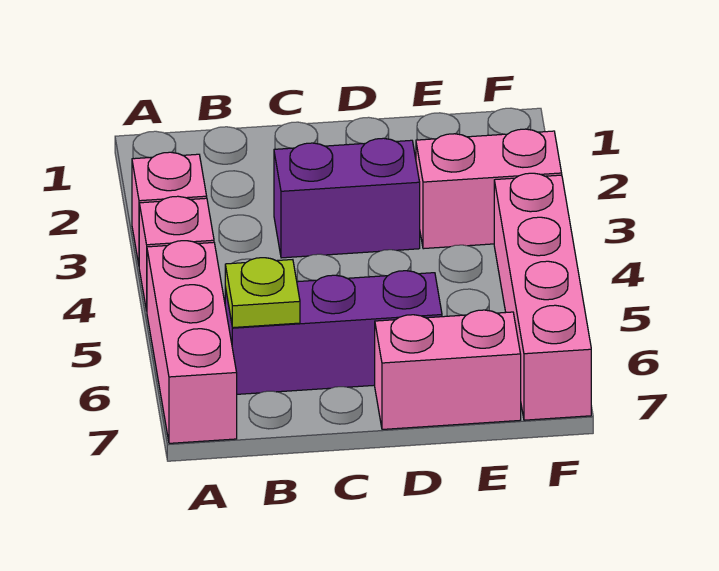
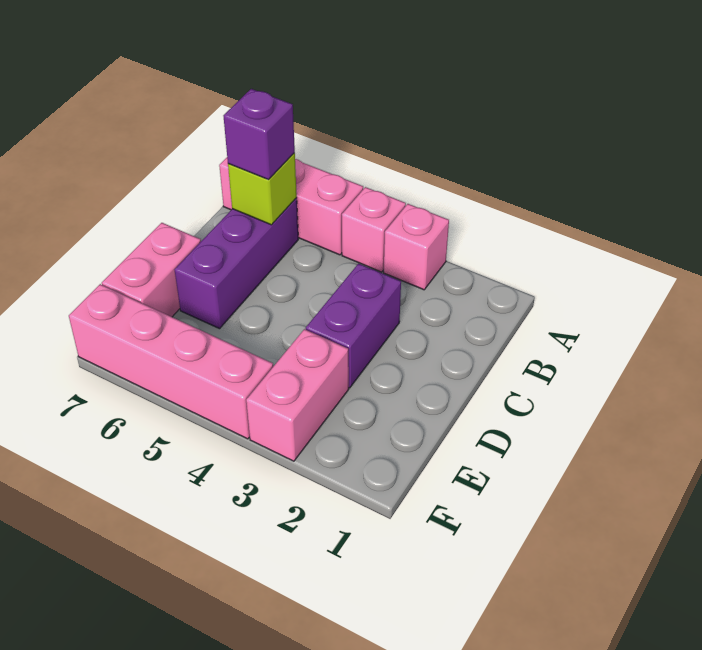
lime 1x1 plate [225,258,300,328] -> lime 1x1 brick [228,153,297,225]
none -> purple 1x1 brick [224,89,295,180]

